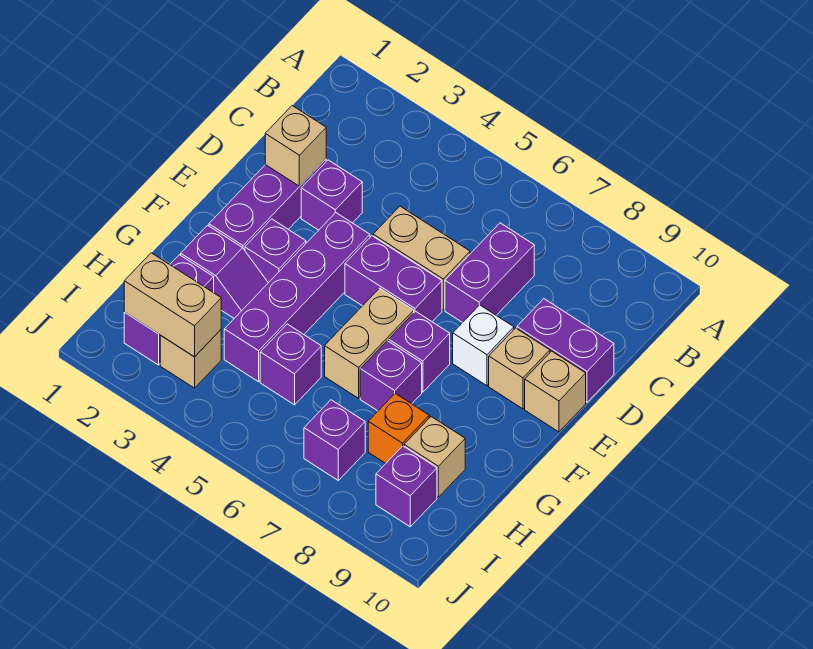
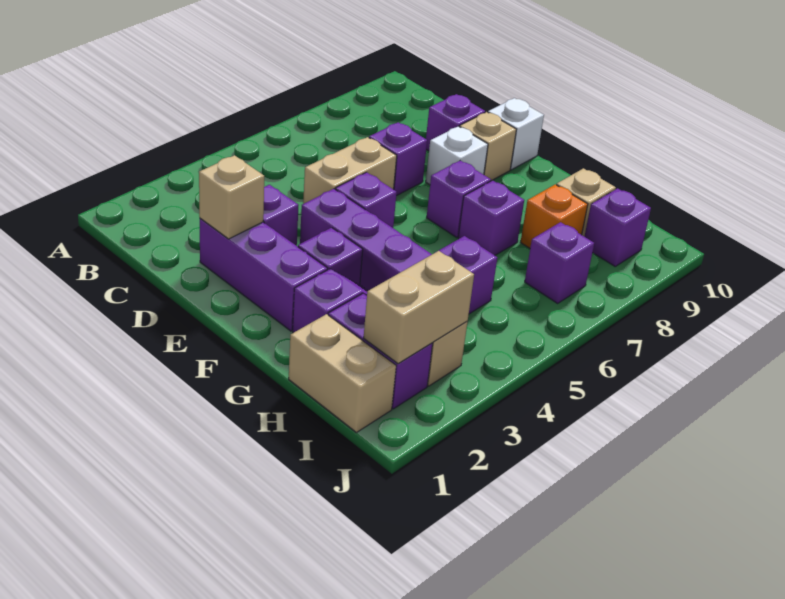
purple 1x2 brick [445,223,534,323] -> purple 1x1 brick [369,122,427,196]
purple 1x2 brick [517,299,614,402] -> purple 1x1 brick [426,94,485,151]
purple 1x2 brick [345,236,442,322] -> purple 1x1 brick [335,172,397,228]
tan 1x1 brick [525,351,586,432] -> white 1x1 brick [488,98,544,170]
tan 1x2 brick [325,288,414,398] -> tan 1x2 brick moved to [289,314,396,432]

